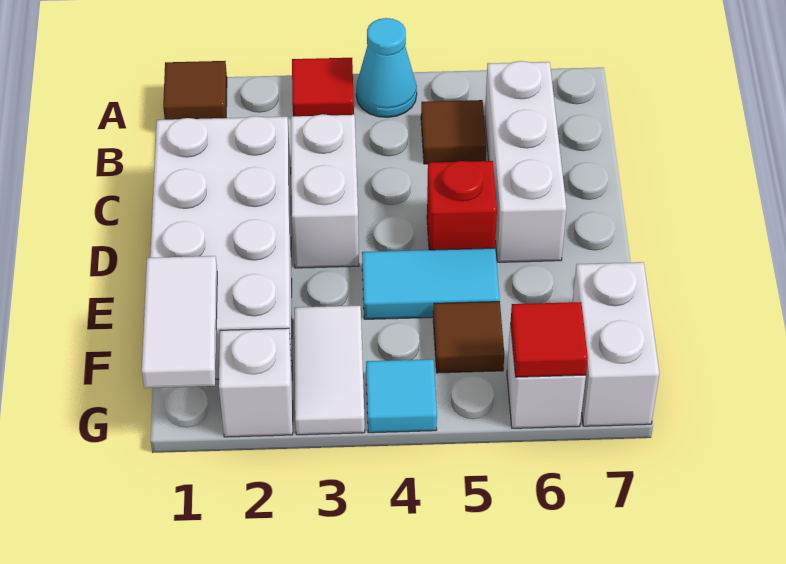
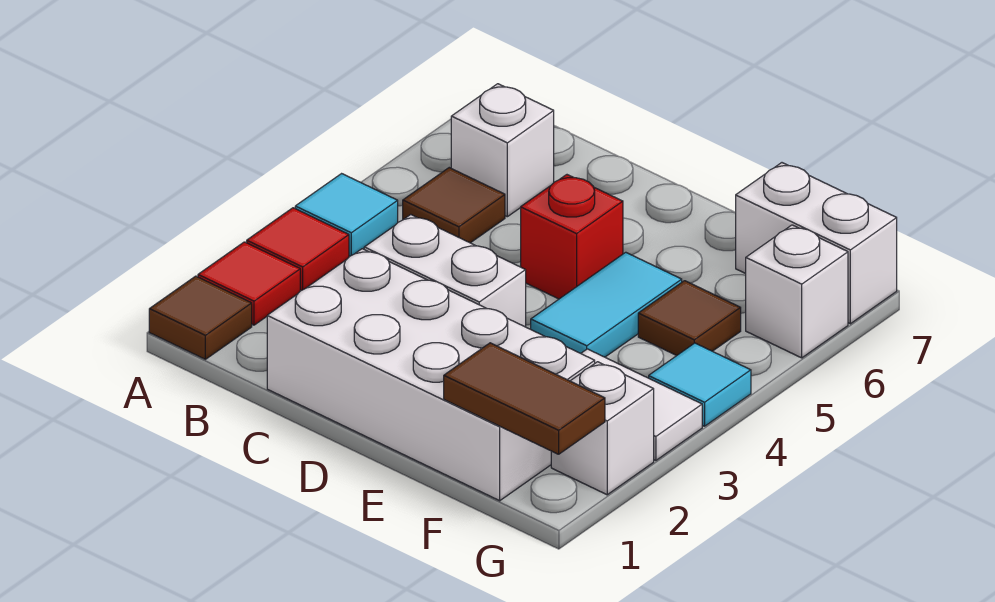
cyan 1x1 cone [356,18,417,117] -> cyan 1x1 tile [295,174,398,256]
white 1x3 brick [485,61,567,262] -> white 1x1 brick [451,84,554,217]
white 1x2 tile [142,256,217,388] -> brown 1x2 tile [444,343,605,454]
red 1x1 tile [511,302,588,377] -> red 1x1 tile moved to [198,242,300,325]

